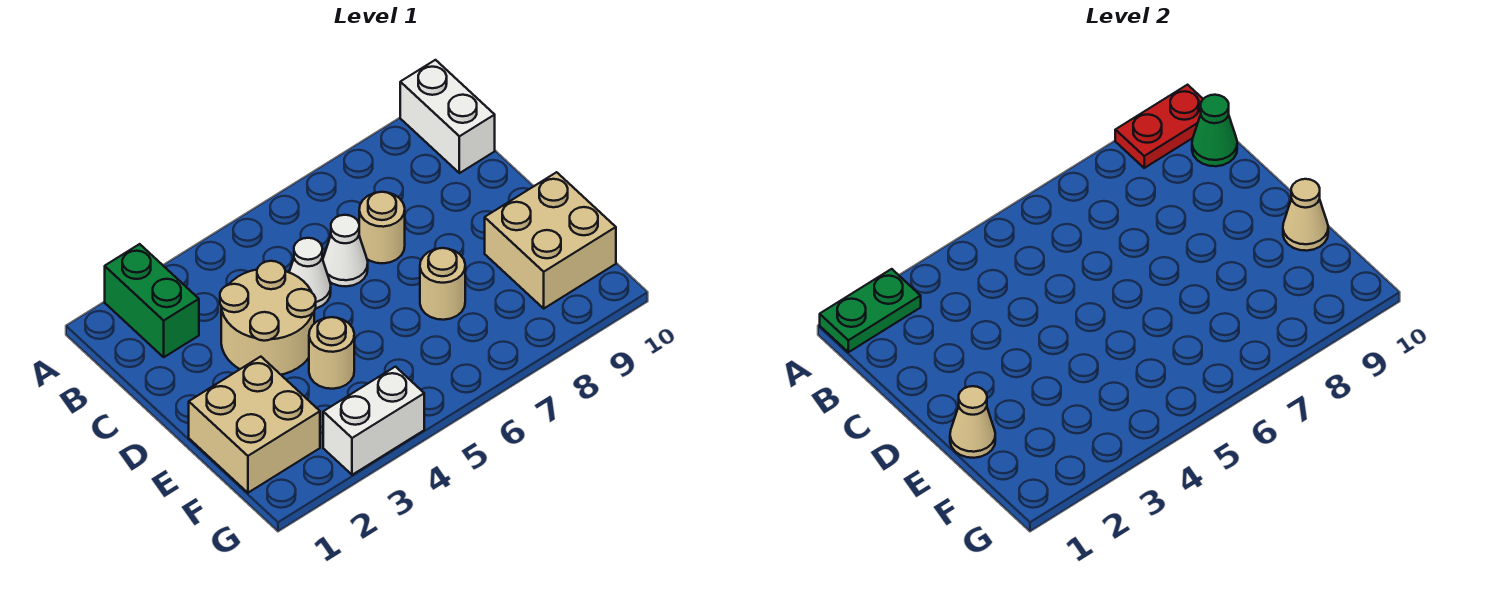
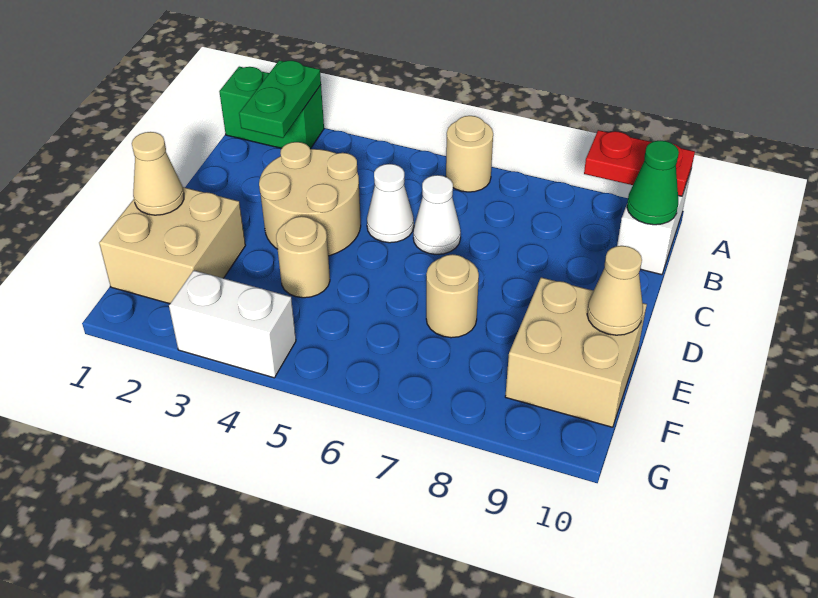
green 1x2 plate [820,269,921,352] -> green 1x2 plate turned to [239,60,321,138]
green 1x2 brick [105,244,199,357] -> green 1x2 brick turned to [219,67,324,149]
tan 1x1 round brick [359,192,405,263] -> tan 1x1 round brick moved to [446,116,493,192]

